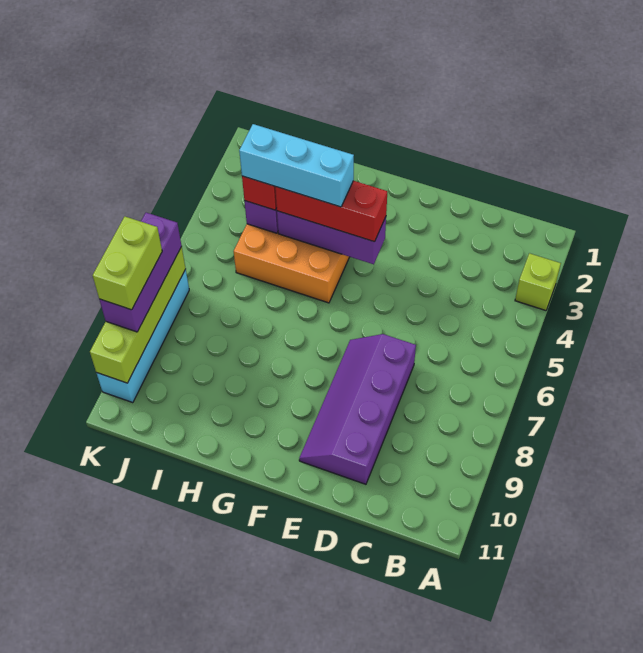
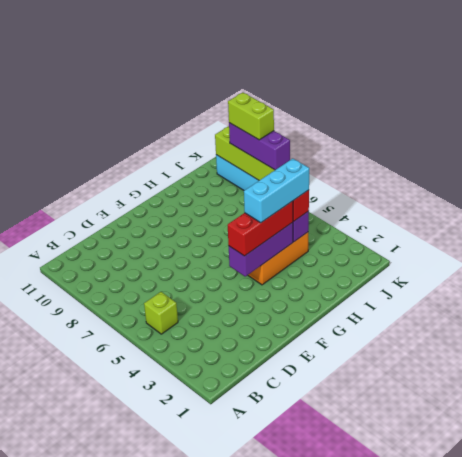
lime 1x1 brick [515,253,561,311] -> lime 1x1 brick moved to [144,292,178,334]
purple 2x4 slope [299,334,416,484] -> none

